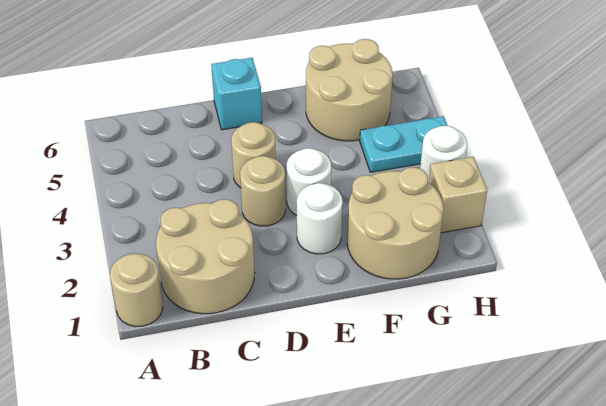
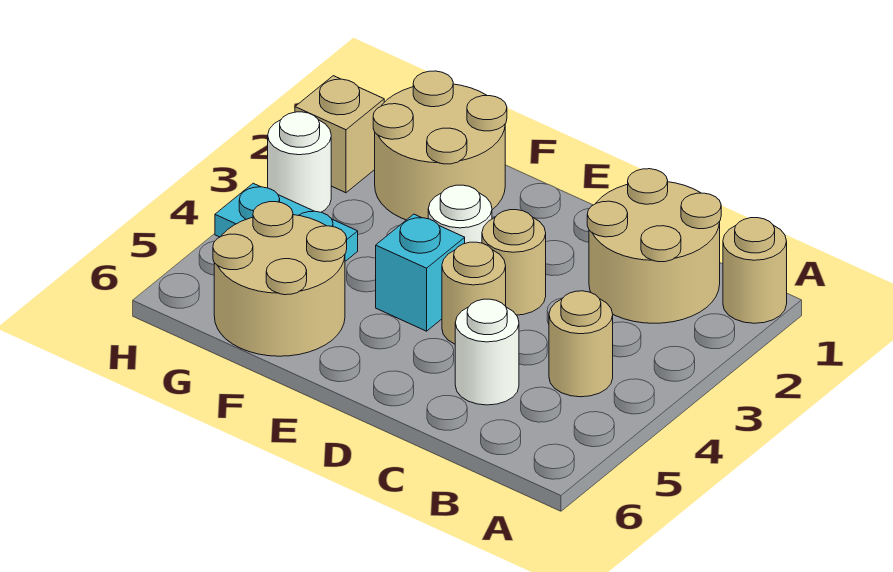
none -> tan 1x1 round brick [549,291,613,397]
cyan 1x1 brick [211,58,262,130] -> cyan 1x1 brick moved to [376,214,465,331]
white 1x1 round brick [297,183,343,254] -> white 1x1 round brick moved to [455,299,519,405]

